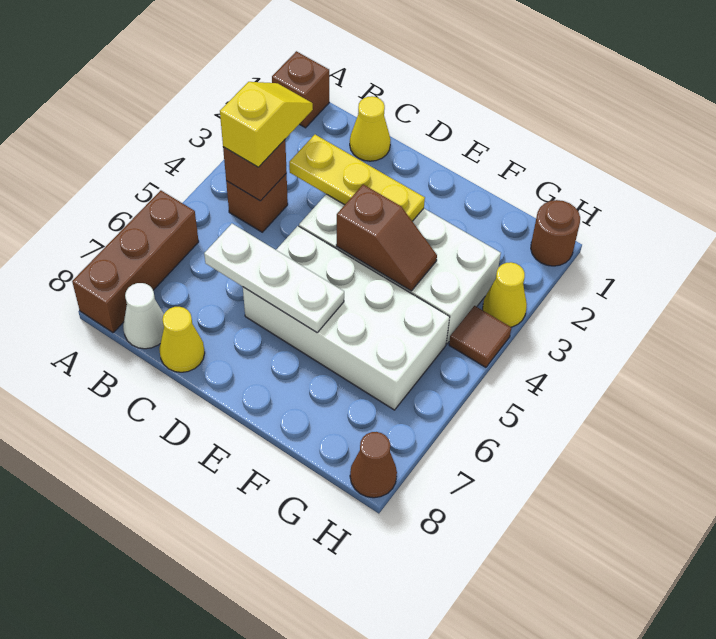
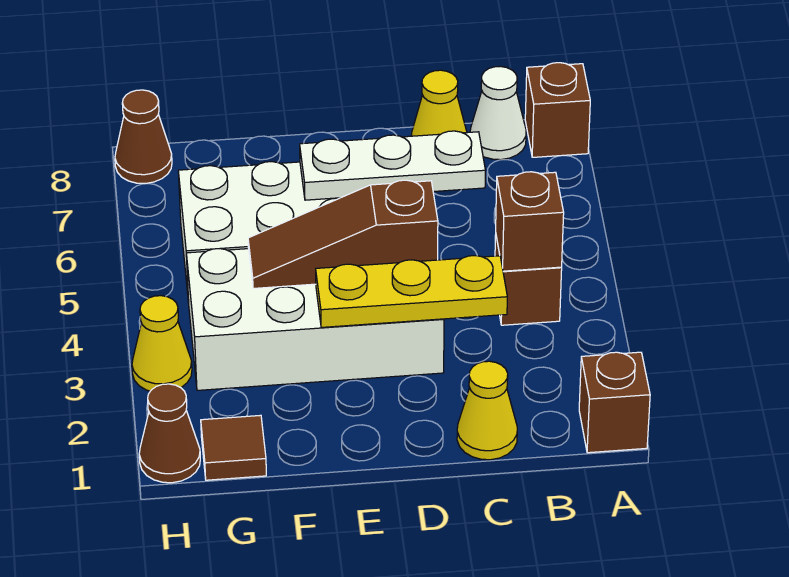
brown 1x3 brick [72,190,199,332] -> brown 1x1 brick [525,63,590,157]
yellow 1x2 slope [220,82,313,167] -> none
brown 1x2 slope [336,184,437,291] -> brown 1x3 slope [248,180,438,288]
brown 1x1 round brick [531,200,580,266] -> brown 1x1 cone [139,384,200,483]
brown 1x1 tile [449,306,511,367] -> brown 1x1 tile moved to [201,415,266,480]

